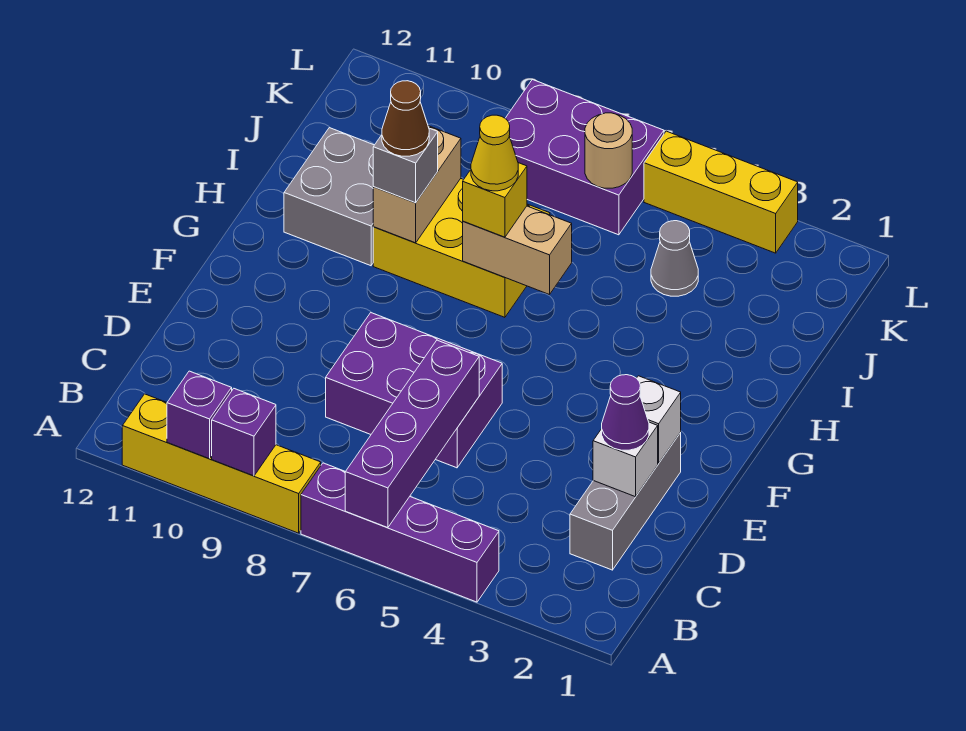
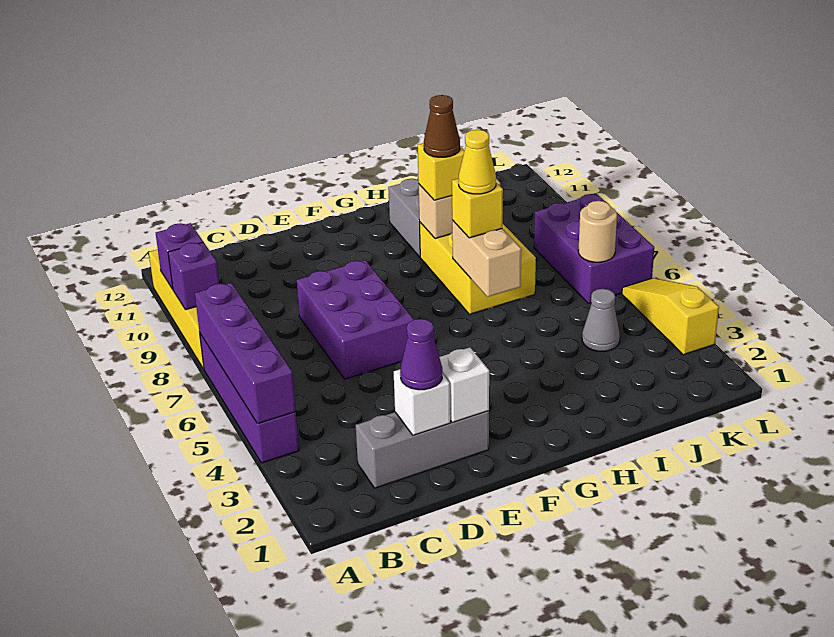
purple 1x4 brick [345,340,479,528] -> purple 1x4 brick turned to [195,283,296,424]
grey 1x1 brick [373,128,438,203] -> yellow 1x1 brick [418,143,465,200]
yellow 1x3 brick [644,131,798,253] -> yellow 1x3 slope [622,278,719,355]

